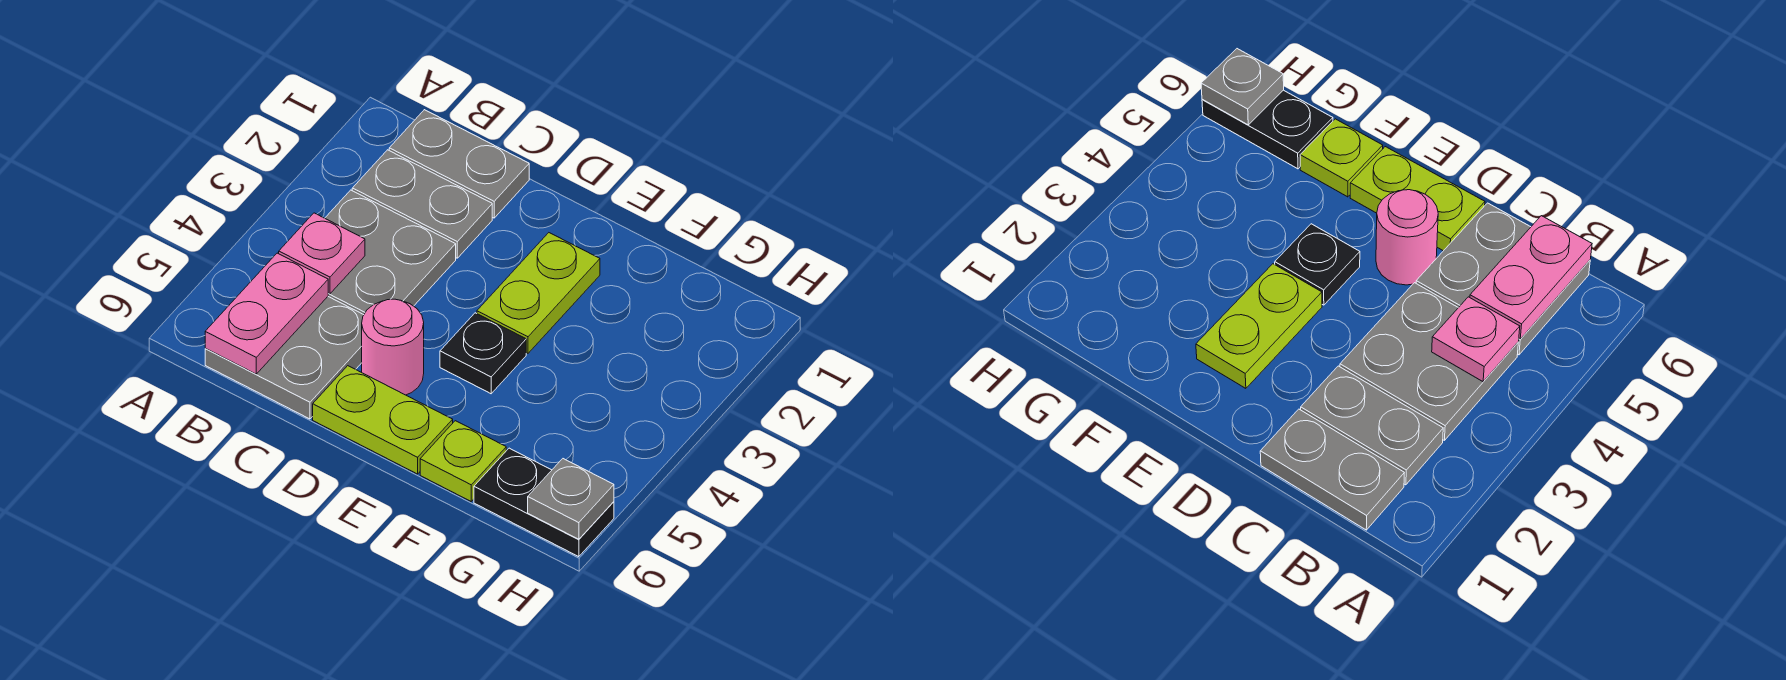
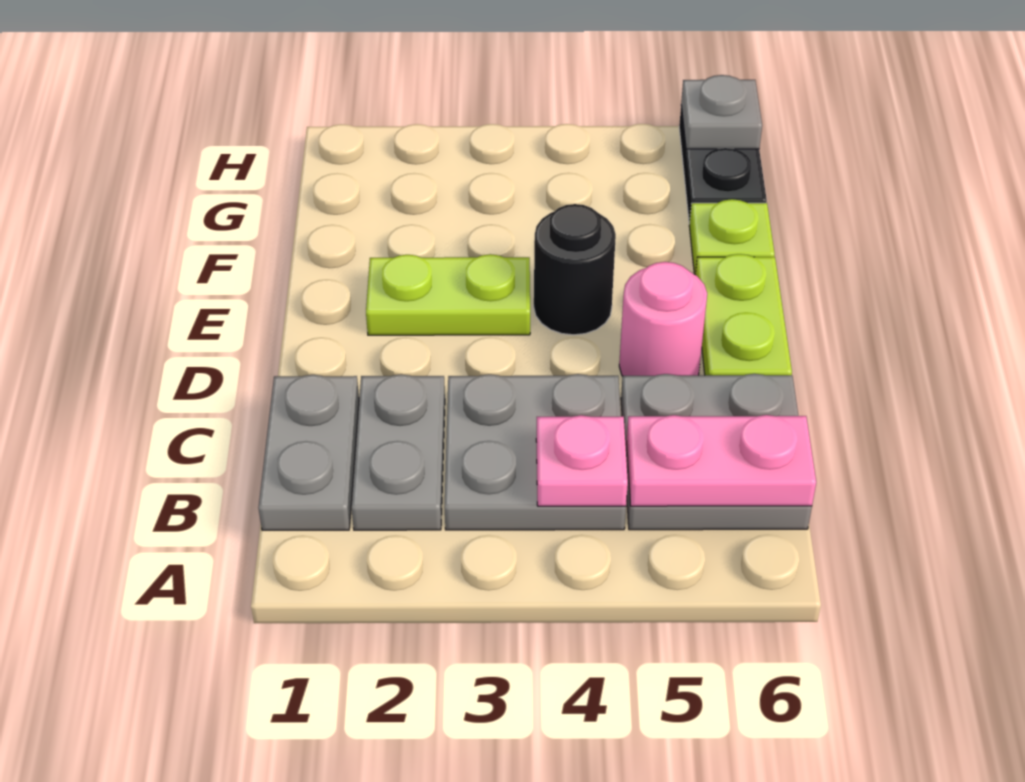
black 1x1 plate [440,313,526,394] -> black 1x1 round brick [534,204,616,335]

